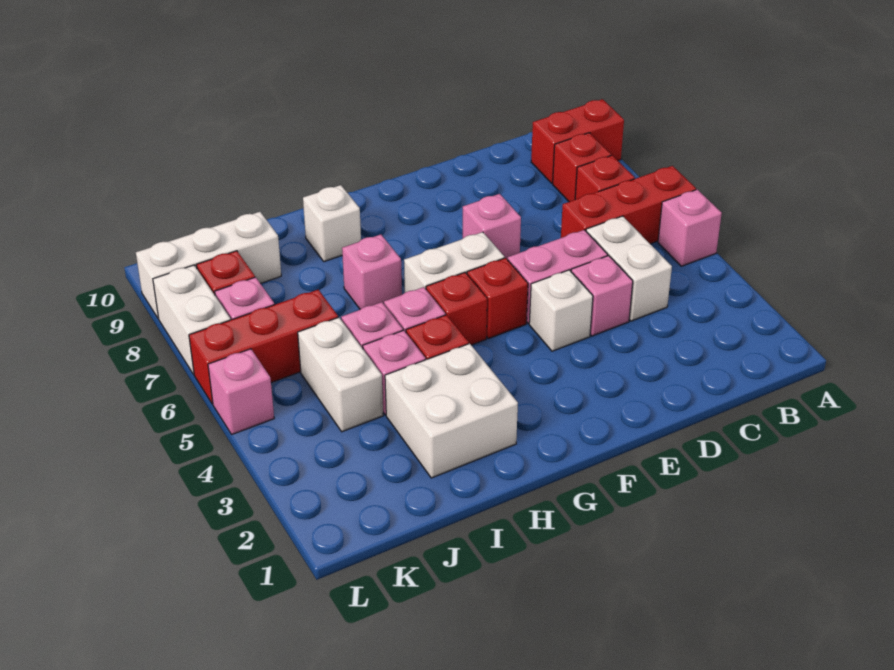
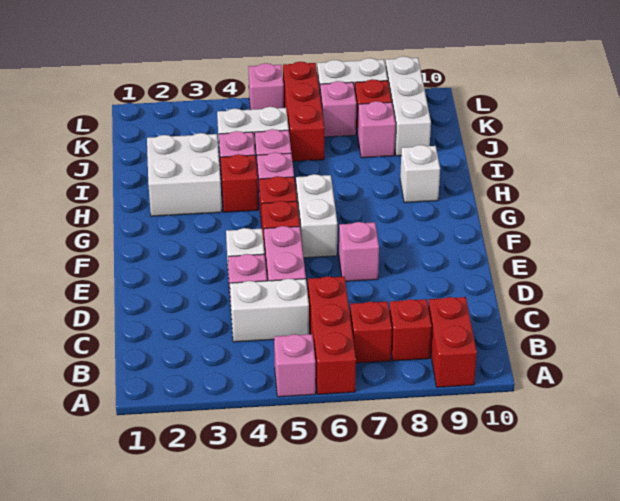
pink 1x1 brick [342,234,402,309] -> pink 1x1 brick moved to [357,101,396,158]

